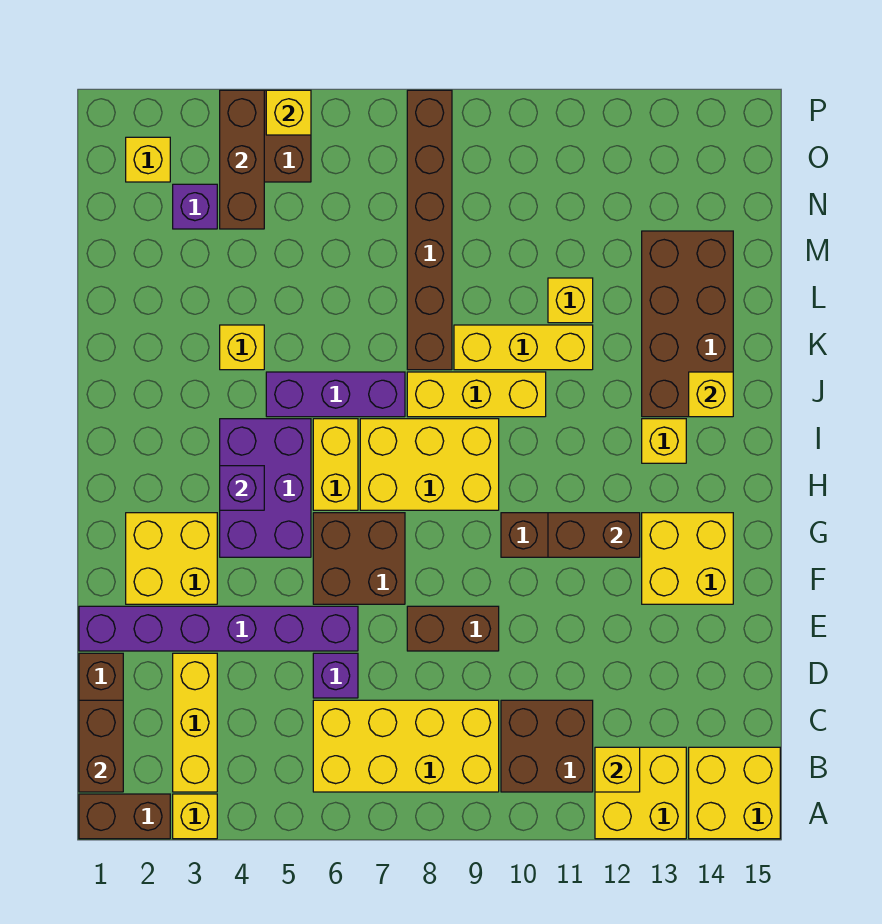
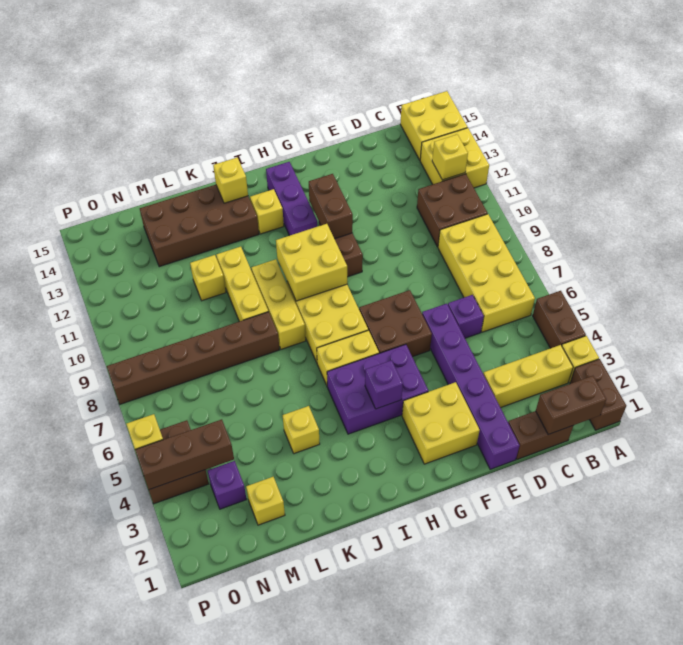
brown 1x2 brick [407,606,499,651] -> brown 1x2 brick moved to [533,291,586,348]
yellow 2x2 brick [642,513,733,604] -> yellow 2x2 brick moved to [276,224,347,301]
purple 1x3 brick [266,372,405,417] -> purple 1x3 brick moved to [266,162,317,236]
yellow 1x1 brick [126,137,170,182] -> yellow 1x1 brick moved to [246,477,285,525]

